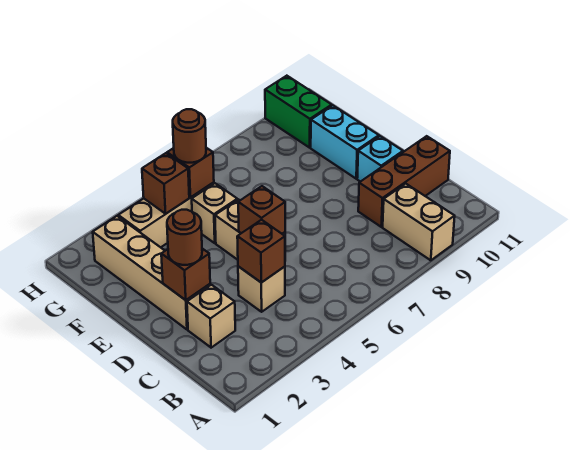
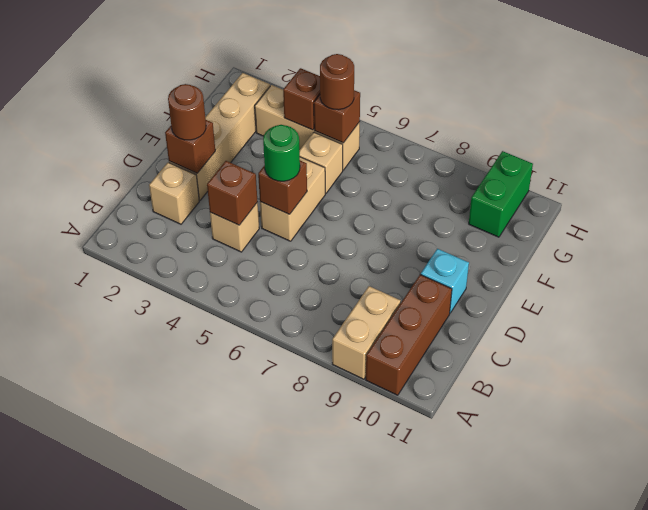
brown 1x3 brick [358,136,450,227] -> brown 1x3 brick turned to [366,275,452,395]
none -> green 1x1 round brick [263,125,300,181]
cyan 1x2 brick [311,105,379,179] -> none

